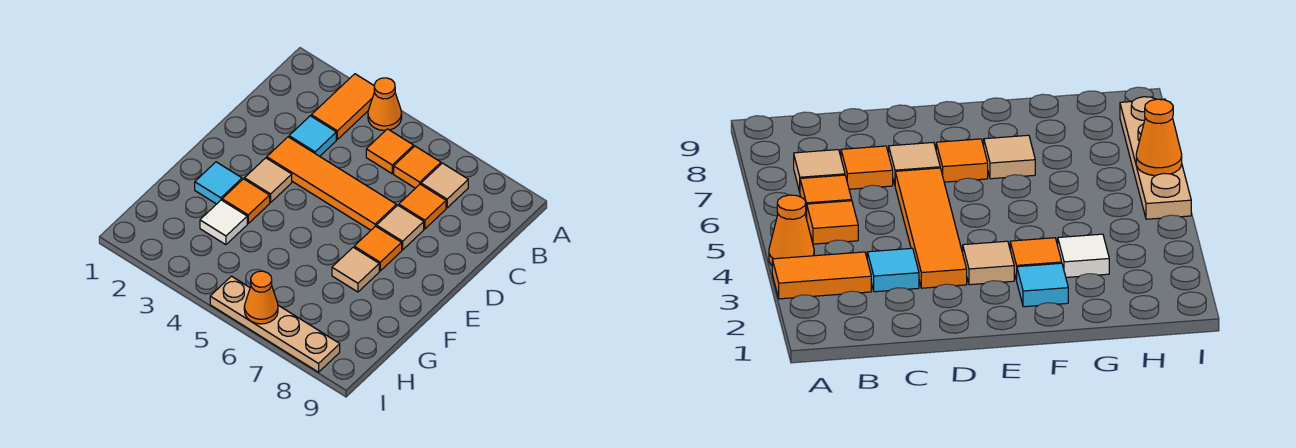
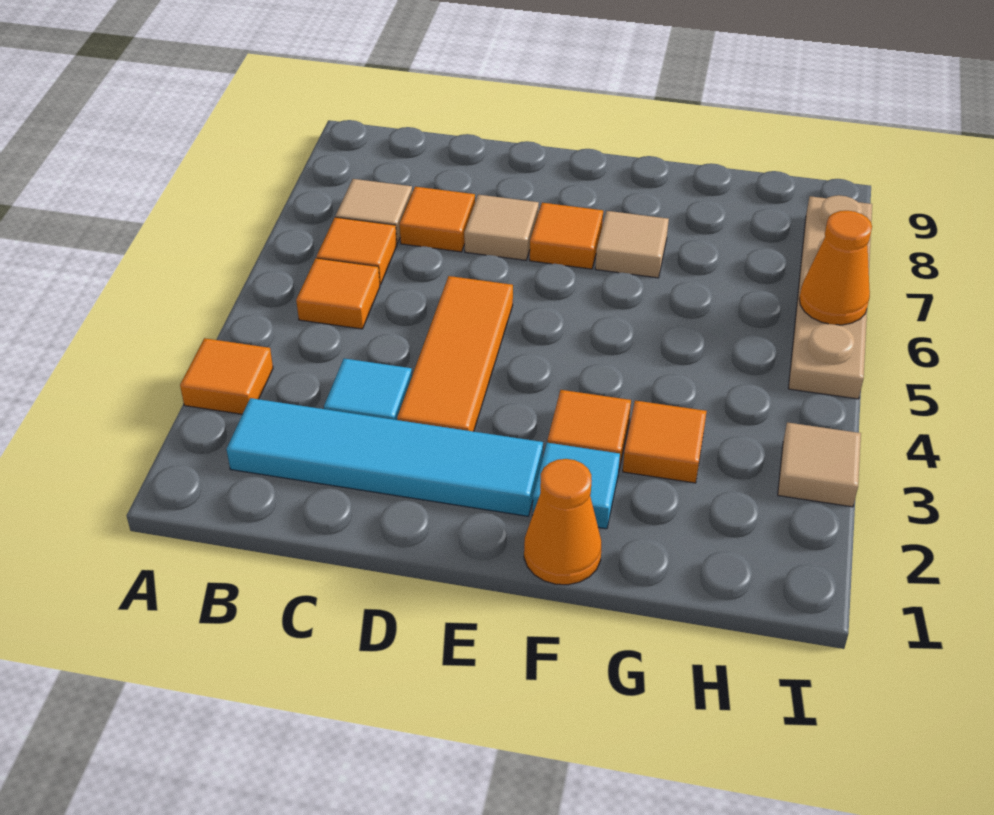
orange 1x2 tile [311,74,375,139] -> orange 1x1 tile [180,338,273,414]
orange 1x1 cone [368,78,402,130] -> orange 1x1 cone moved to [524,459,601,585]
none -> cyan 1x4 tile [227,398,543,516]
orange 1x4 tile [267,137,396,230] -> orange 1x3 tile [397,276,513,432]
tan 1x1 tile [244,158,292,203] -> tan 1x1 tile moved to [778,422,861,507]
white 1x1 tile [200,200,247,245] -> orange 1x1 tile [623,401,707,483]

